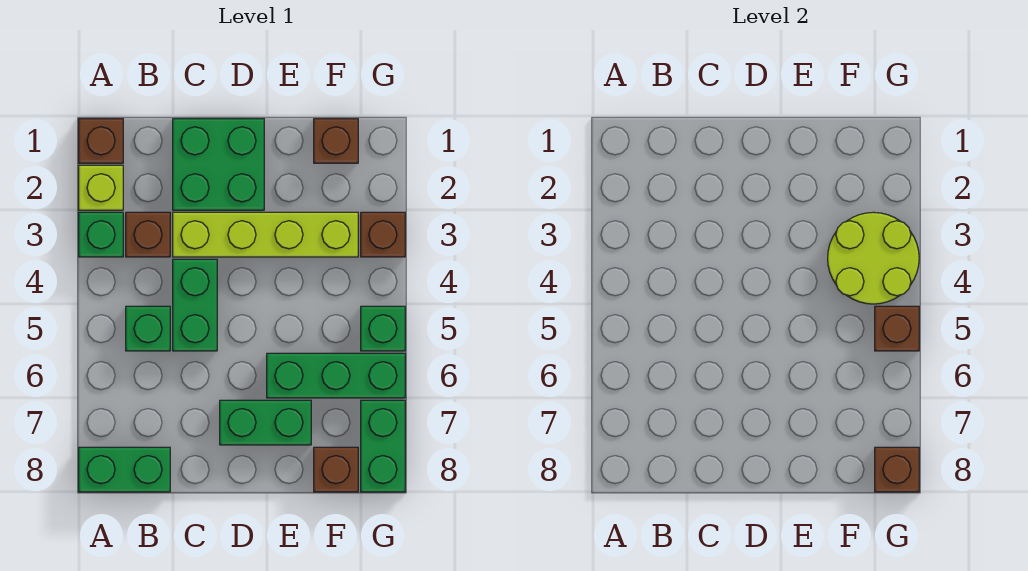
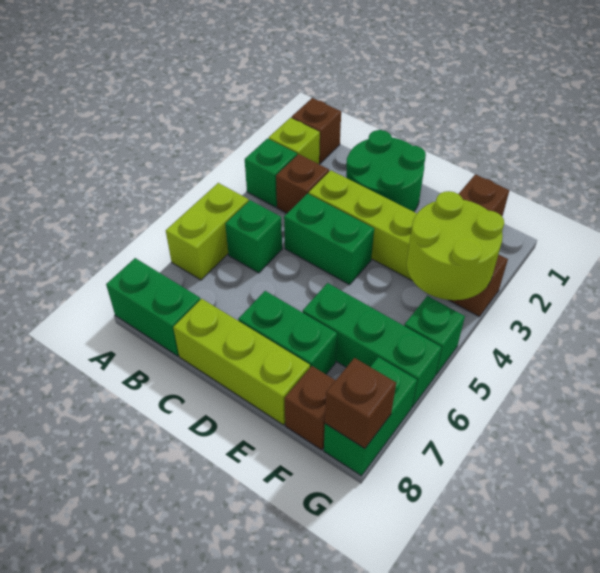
none -> lime 1x2 brick [166,183,249,280]
green 2x2 brick [173,119,264,210] -> green 2x2 round brick [346,130,426,212]
green 1x2 brick [173,259,217,351] -> green 1x2 brick turned to [284,194,374,285]
none -> lime 1x3 brick [173,299,310,425]
brown 1x1 brick [875,306,919,351] -> none

